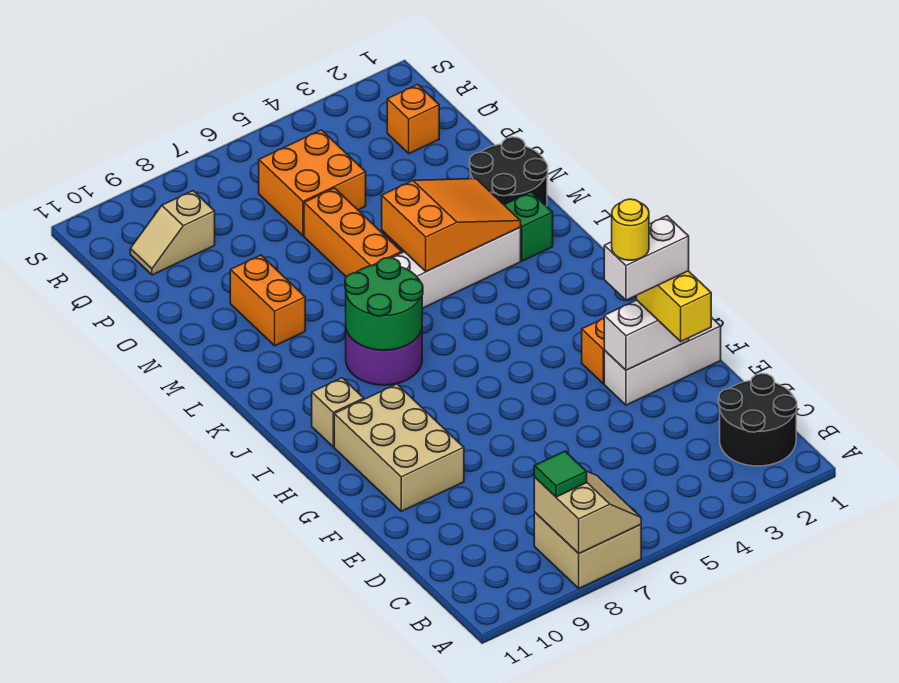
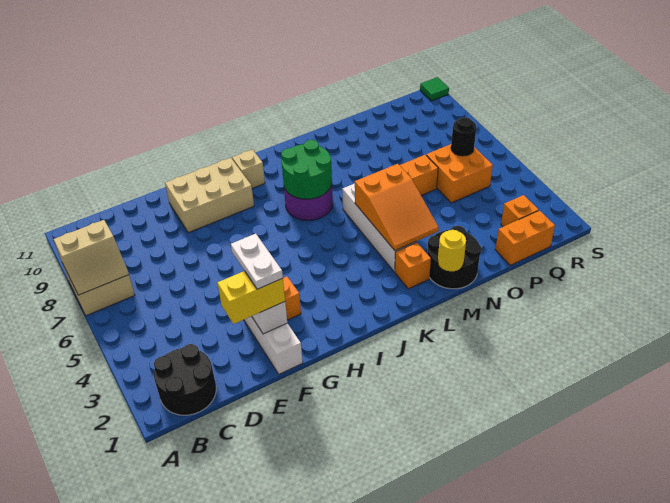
green 1x1 tile [534,451,587,497] -> green 1x1 tile moved to [420,77,449,101]
white 1x2 brick [604,216,689,300] -> white 1x2 plate [231,234,283,289]
yellow 1x1 round brick [612,199,649,260] -> yellow 1x1 round brick moved to [438,230,466,271]
green 1x1 brick [504,192,553,261] -> orange 1x1 brick [395,242,431,289]
orange 1x2 brick [230,255,305,346] -> orange 1x2 brick moved to [495,210,555,265]
none -> black 1x1 round brick [451,117,476,156]
tan 1x2 slope [130,191,215,275] -> none

